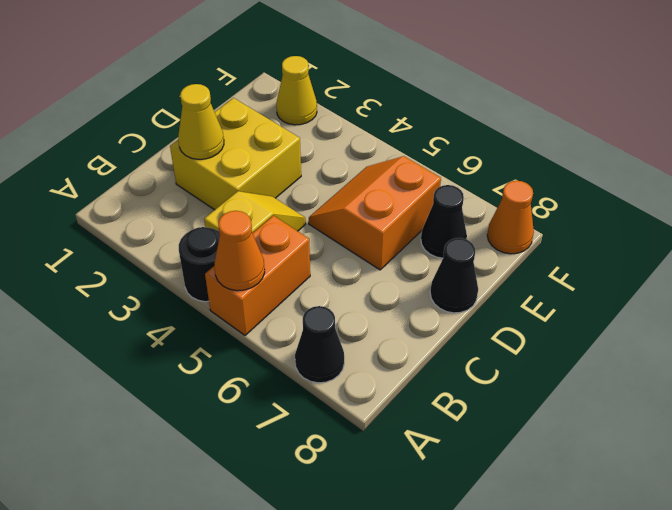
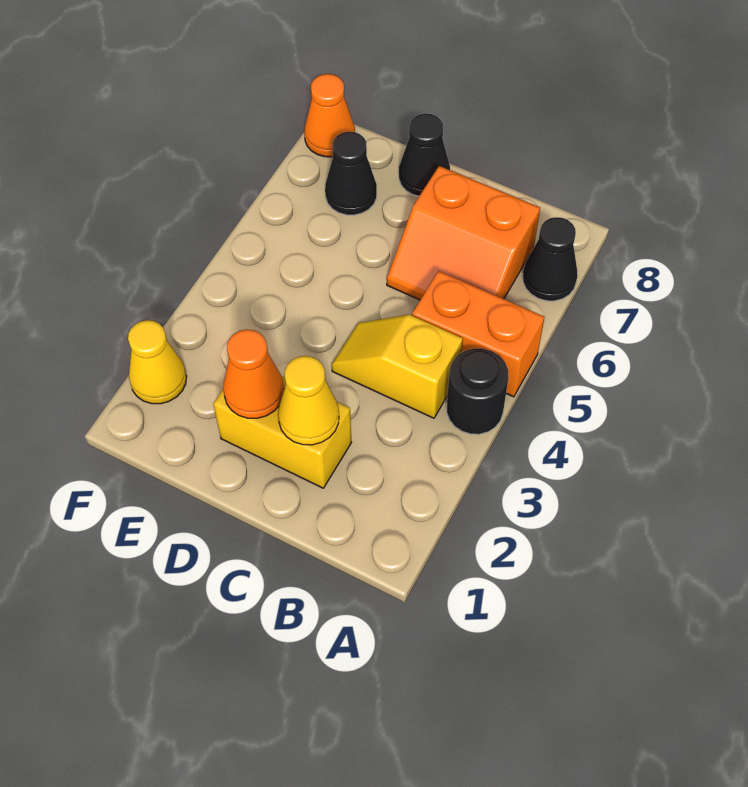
orange 1x1 cone [215,211,265,291] -> orange 1x1 cone moved to [223,329,284,418]
yellow 2x2 brick [170,98,301,210] -> yellow 1x2 brick [213,376,351,488]
orange 2x2 slope [309,156,441,270] -> orange 2x2 slope moved to [387,166,540,300]

